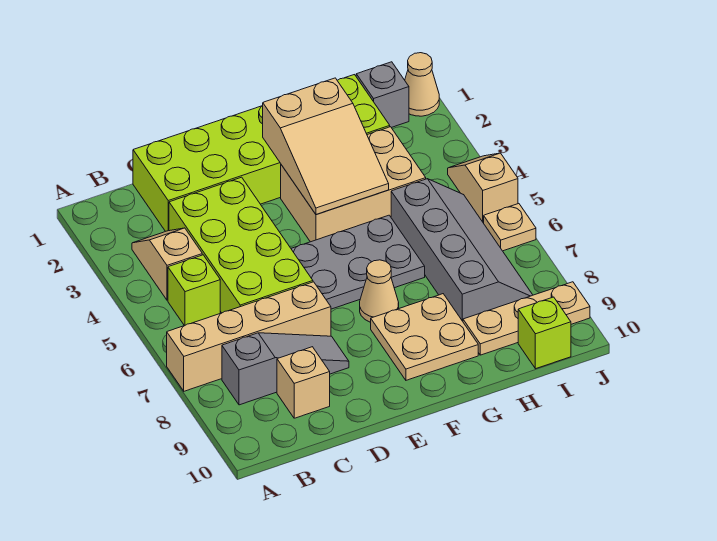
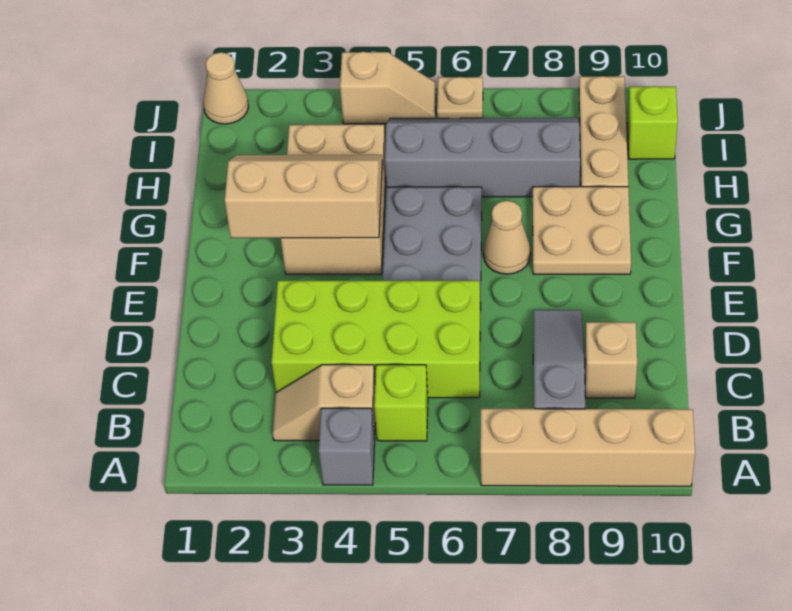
tan 1x4 brick [167,282,331,391] -> tan 1x4 brick turned to [480,409,695,486]
lime 2x6 brick [133,75,390,231] -> none
tan 2x3 slope [263,78,389,215] -> tan 2x3 slope turned to [225,155,382,238]
grey 1x1 brick [356,62,409,128] -> grey 1x1 brick moved to [319,408,375,485]
tan 1x2 slope [448,153,518,223] -> tan 1x2 slope turned to [340,52,436,124]

